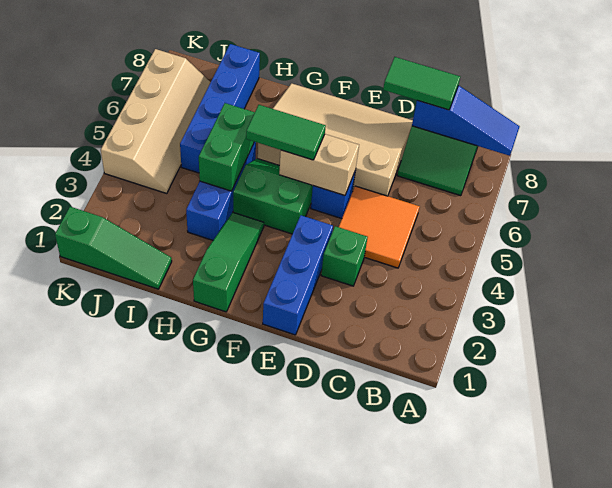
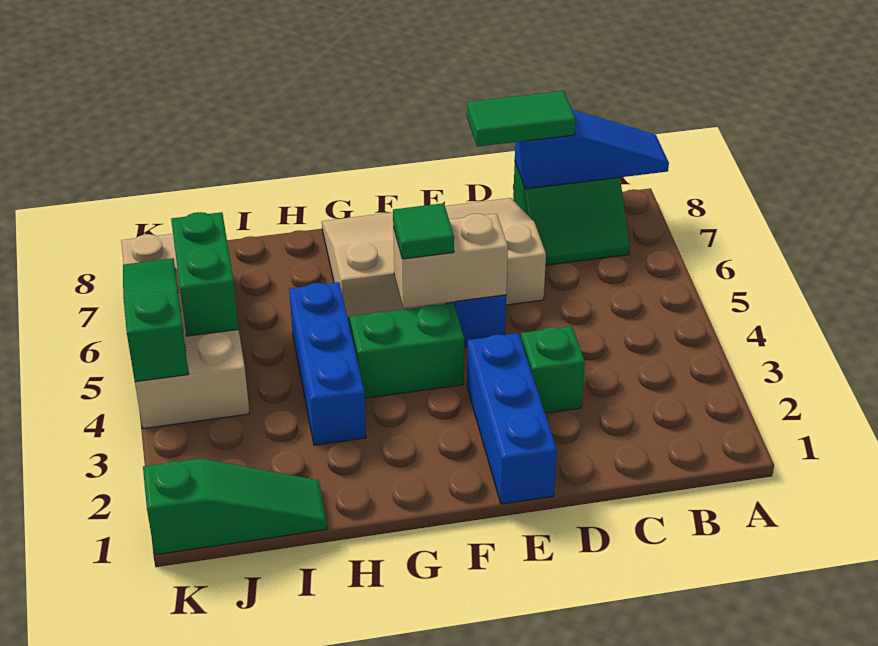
orange 2x2 tile [339,186,420,268] -> none
green 1x2 tile [246,105,326,160] -> green 1x1 tile [393,203,454,259]
green 1x3 slope [193,212,264,312] -> green 1x3 slope moved to [123,258,188,382]
green 1x2 brick [199,103,255,191] -> green 1x2 brick moved to [171,212,239,336]
blue 1x4 brick [180,44,260,173] -> none
tan 2x4 slope [101,49,211,193] -> tan 2x4 brick [121,234,250,428]

